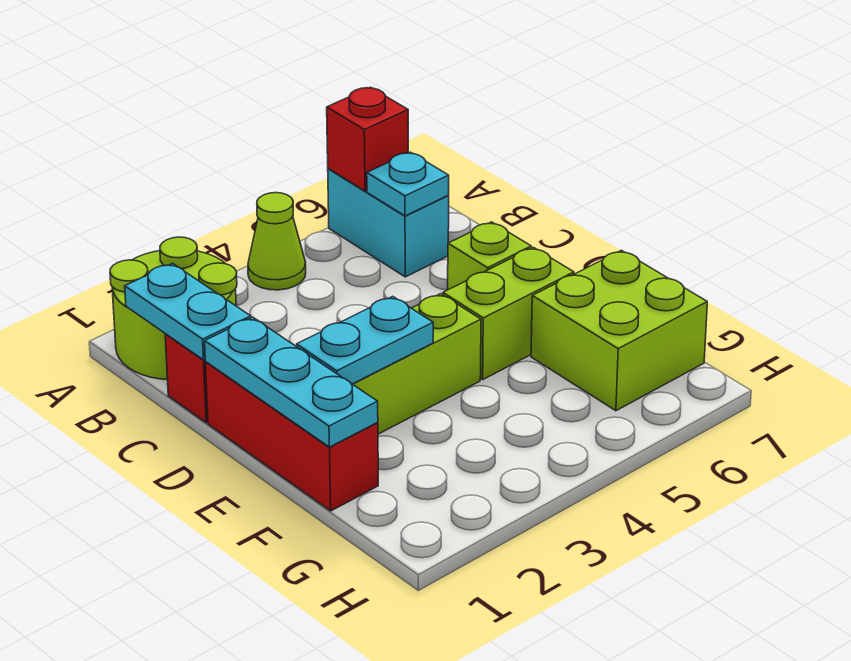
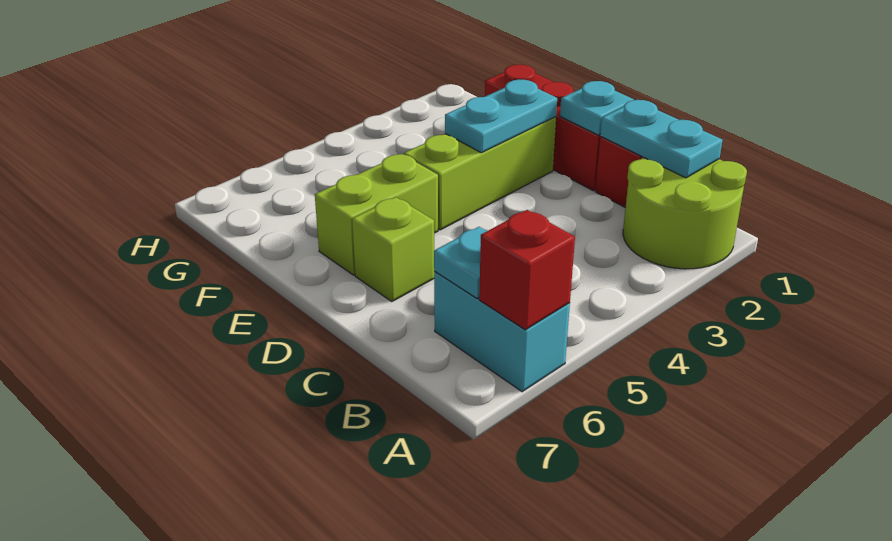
lime 1x1 cone [248,193,306,290] -> none
cyan 1x3 plate [205,317,378,447] -> cyan 1x1 plate [560,81,634,135]
lime 2x2 brick [531,250,707,411] -> none

